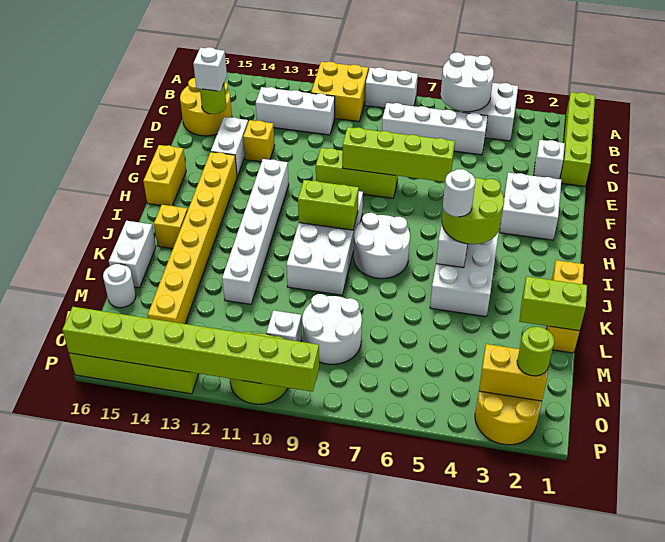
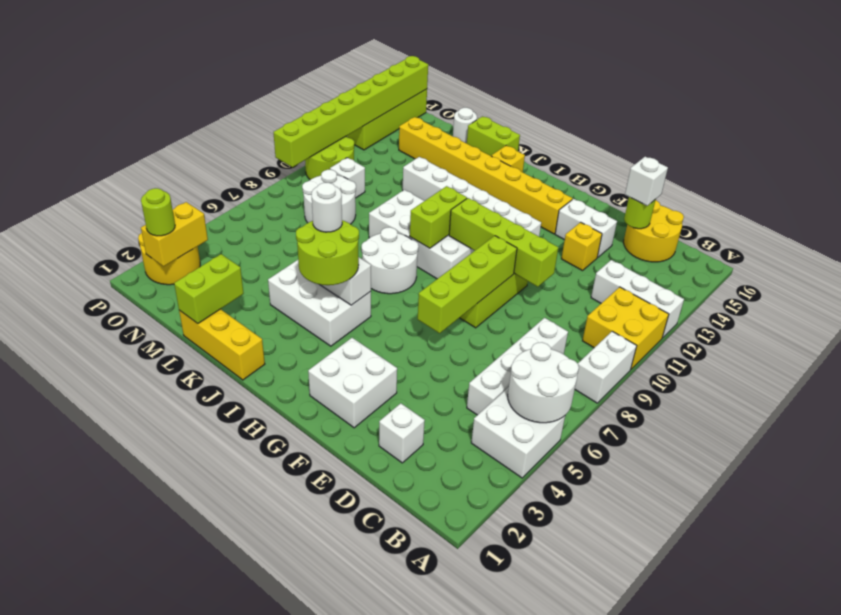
lime 1x4 brick [560,92,595,187] -> lime 1x4 brick moved to [449,198,558,287]
white 1x3 brick [256,87,335,135] -> white 1x3 brick turned to [591,260,684,338]
yellow 1x2 brick [143,145,186,206] -> none
white 1x2 brick [109,221,156,288] -> lime 1x2 brick [467,116,520,156]

